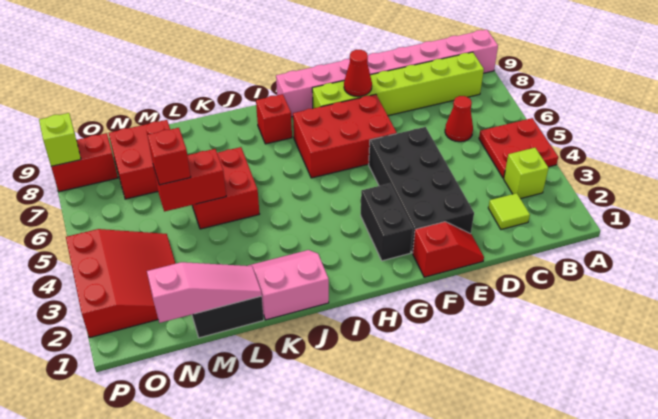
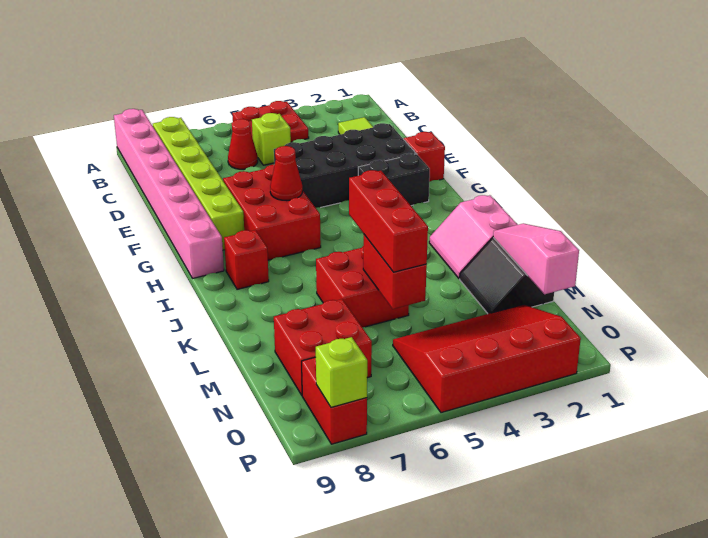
lime 1x1 brick [504,148,549,199] -> lime 1x1 brick moved to [252,113,291,165]
red 1x1 cone [344,50,372,96] -> red 1x1 cone moved to [270,146,303,200]
red 1x1 brick [147,128,191,185] -> red 1x3 brick [349,170,428,272]
red 3x3 slope [66,229,176,338] -> red 3x4 slope [393,305,581,413]

